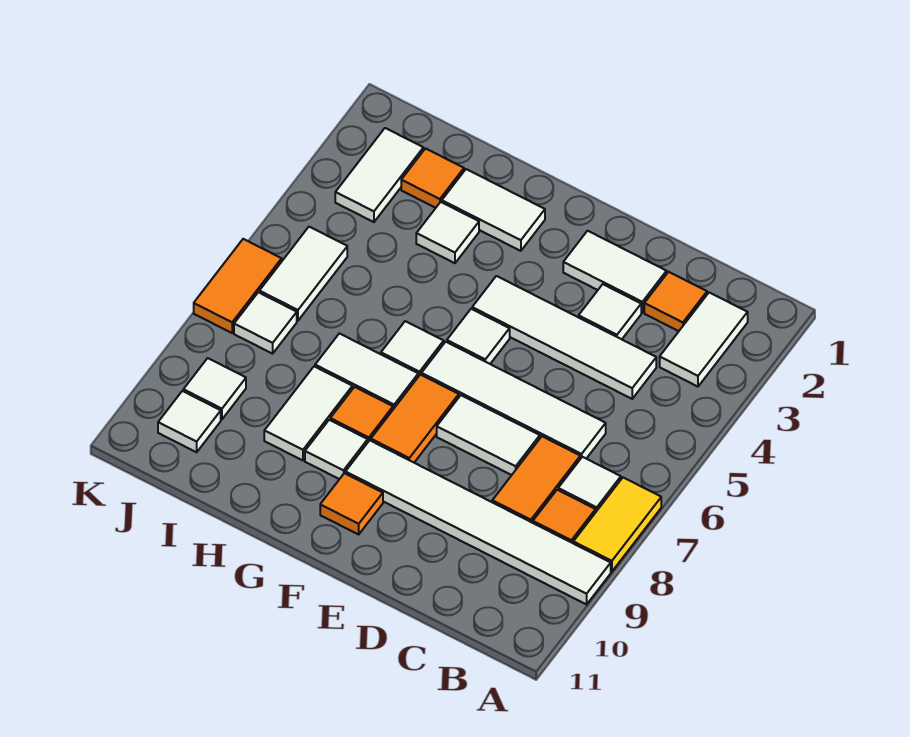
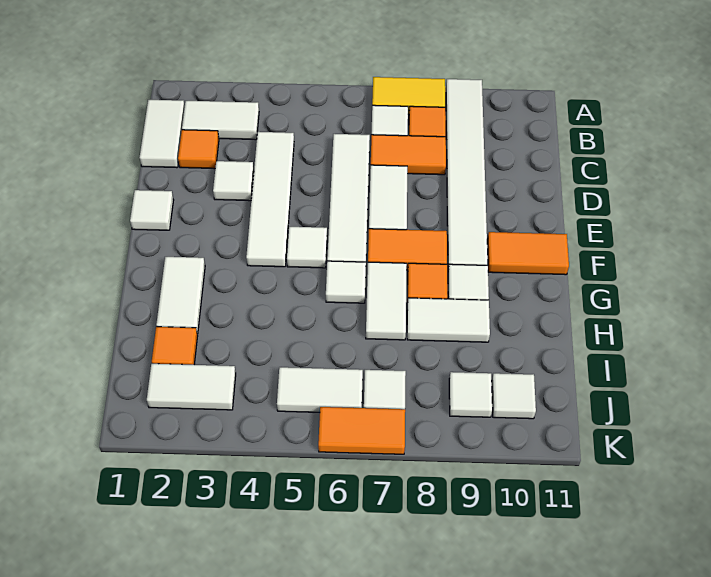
white 1x2 tile [563,231,667,312] -> white 1x2 tile moved to [140,100,185,168]
orange 1x1 tile [320,473,383,534] -> orange 1x2 tile [487,232,569,275]
white 1x1 tile [416,202,479,263] -> white 1x1 tile moved to [130,190,174,230]

